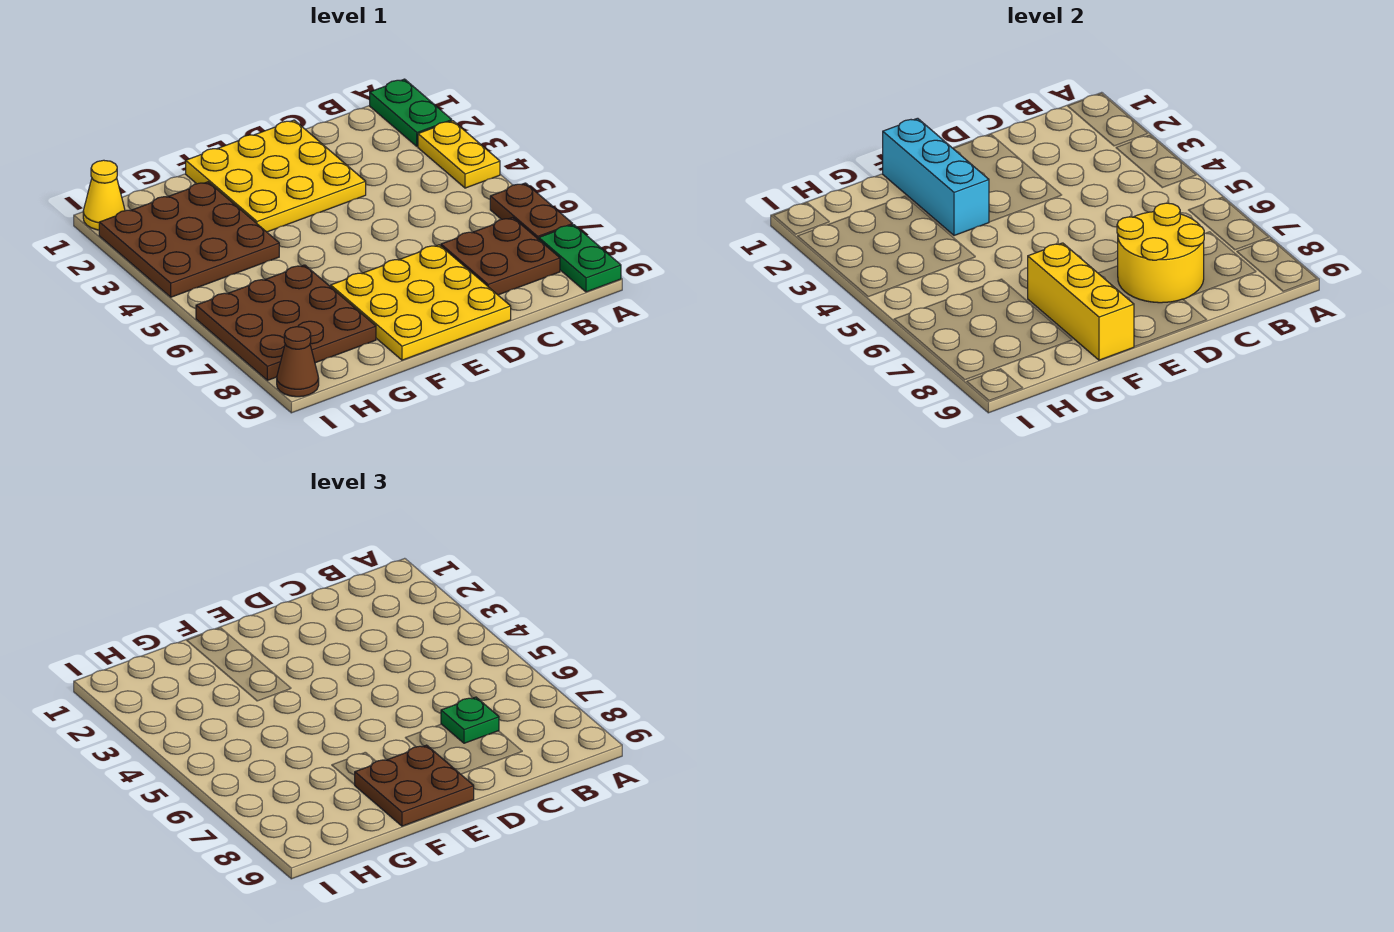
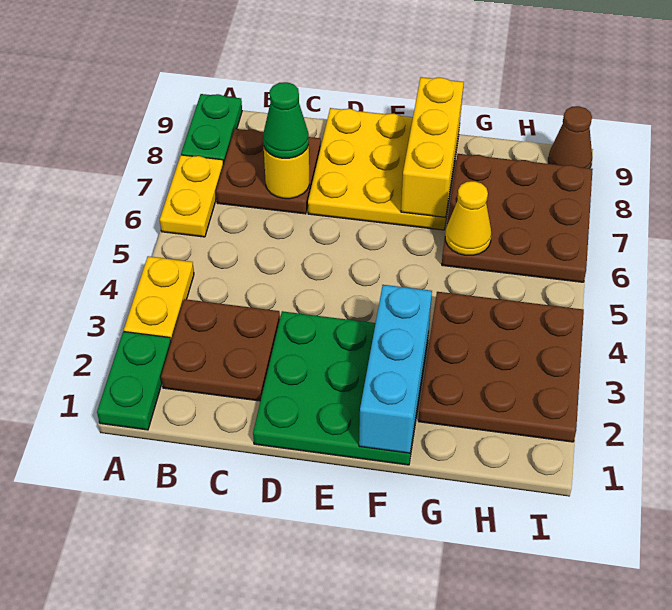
brown 1x2 plate [490,183,573,239] -> yellow 1x2 plate [160,155,224,237]
yellow 2x2 round brick [1117,203,1204,303] -> yellow 1x1 round brick [264,145,309,199]
green 1x1 plate [441,697,499,743] -> green 1x1 cone [263,82,309,158]
yellow 3x3 plate [186,120,366,232] -> green 3x3 plate [253,311,429,465]
brown 2x2 plate [355,745,474,826] -> brown 2x2 plate moved to [161,299,280,401]
yellow 1x1 cone [83,160,125,230] -> yellow 1x1 cone moved to [445,181,492,255]

